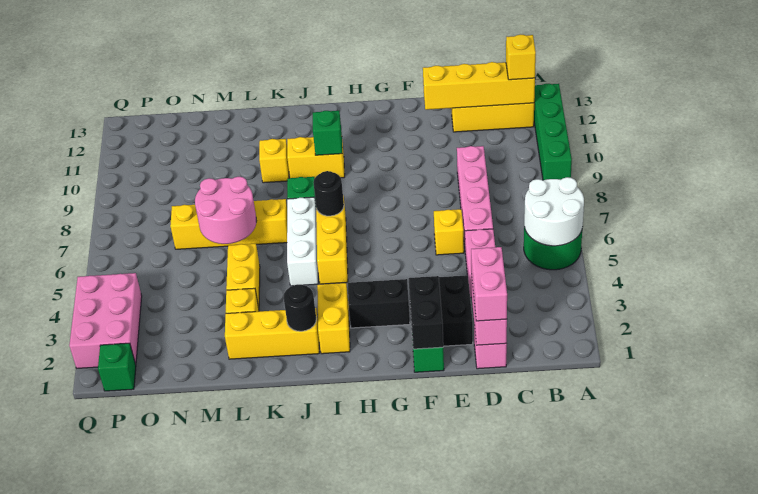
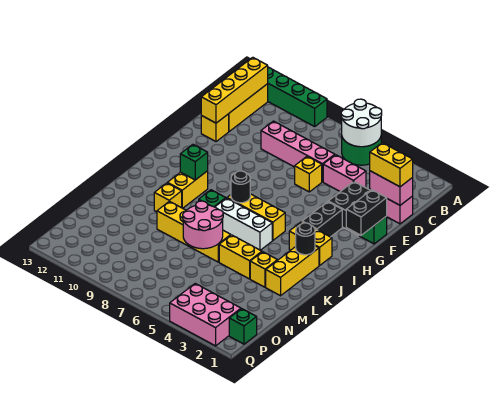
yellow 1x1 brick [506,35,536,80] -> yellow 1x1 brick moved to [201,114,229,142]
pink 1x2 brick [471,247,507,321] -> yellow 1x2 brick [370,143,413,187]
black 1x2 brick [409,276,443,349] -> black 1x2 brick turned to [346,190,387,235]
yellow 1x4 brick [170,199,287,249] -> yellow 1x4 brick turned to [157,201,231,262]

